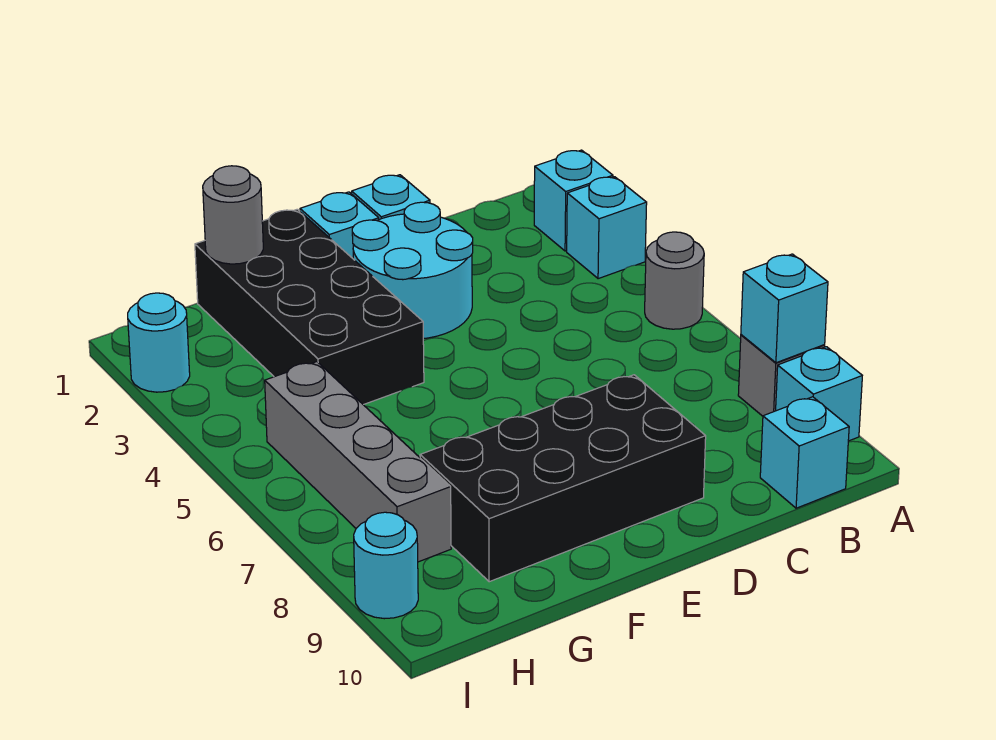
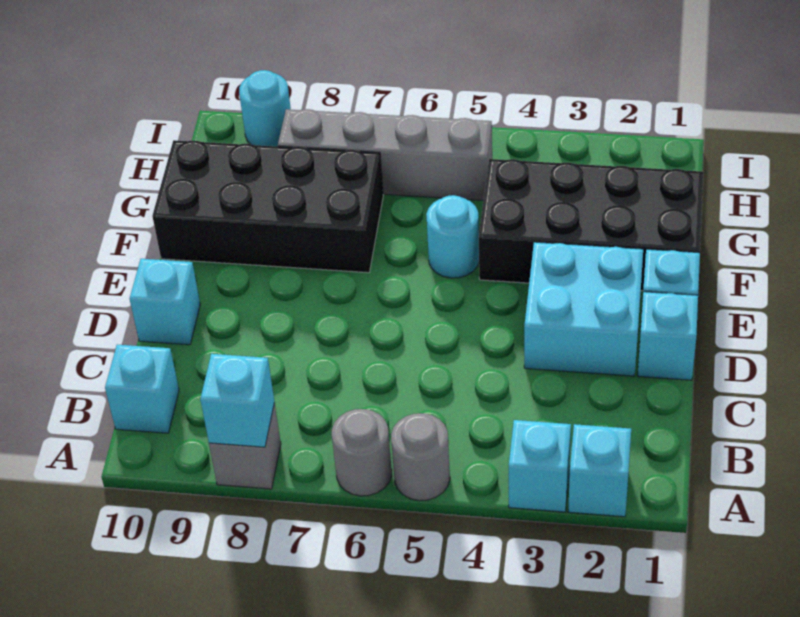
cyan 1x1 brick [776,347,862,441] -> cyan 1x1 brick moved to [130,259,200,345]
cyan 2x2 round brick [352,202,473,339] -> cyan 2x2 brick [524,242,643,376]
black 2x4 brick [420,375,706,582] -> black 2x4 brick turned to [152,140,383,273]
grey 1x1 round brick [203,166,263,264] -> grey 1x1 round brick moved to [332,409,392,496]
cyan 1x1 round brick [128,293,190,392] -> cyan 1x1 round brick moved to [426,195,479,278]

